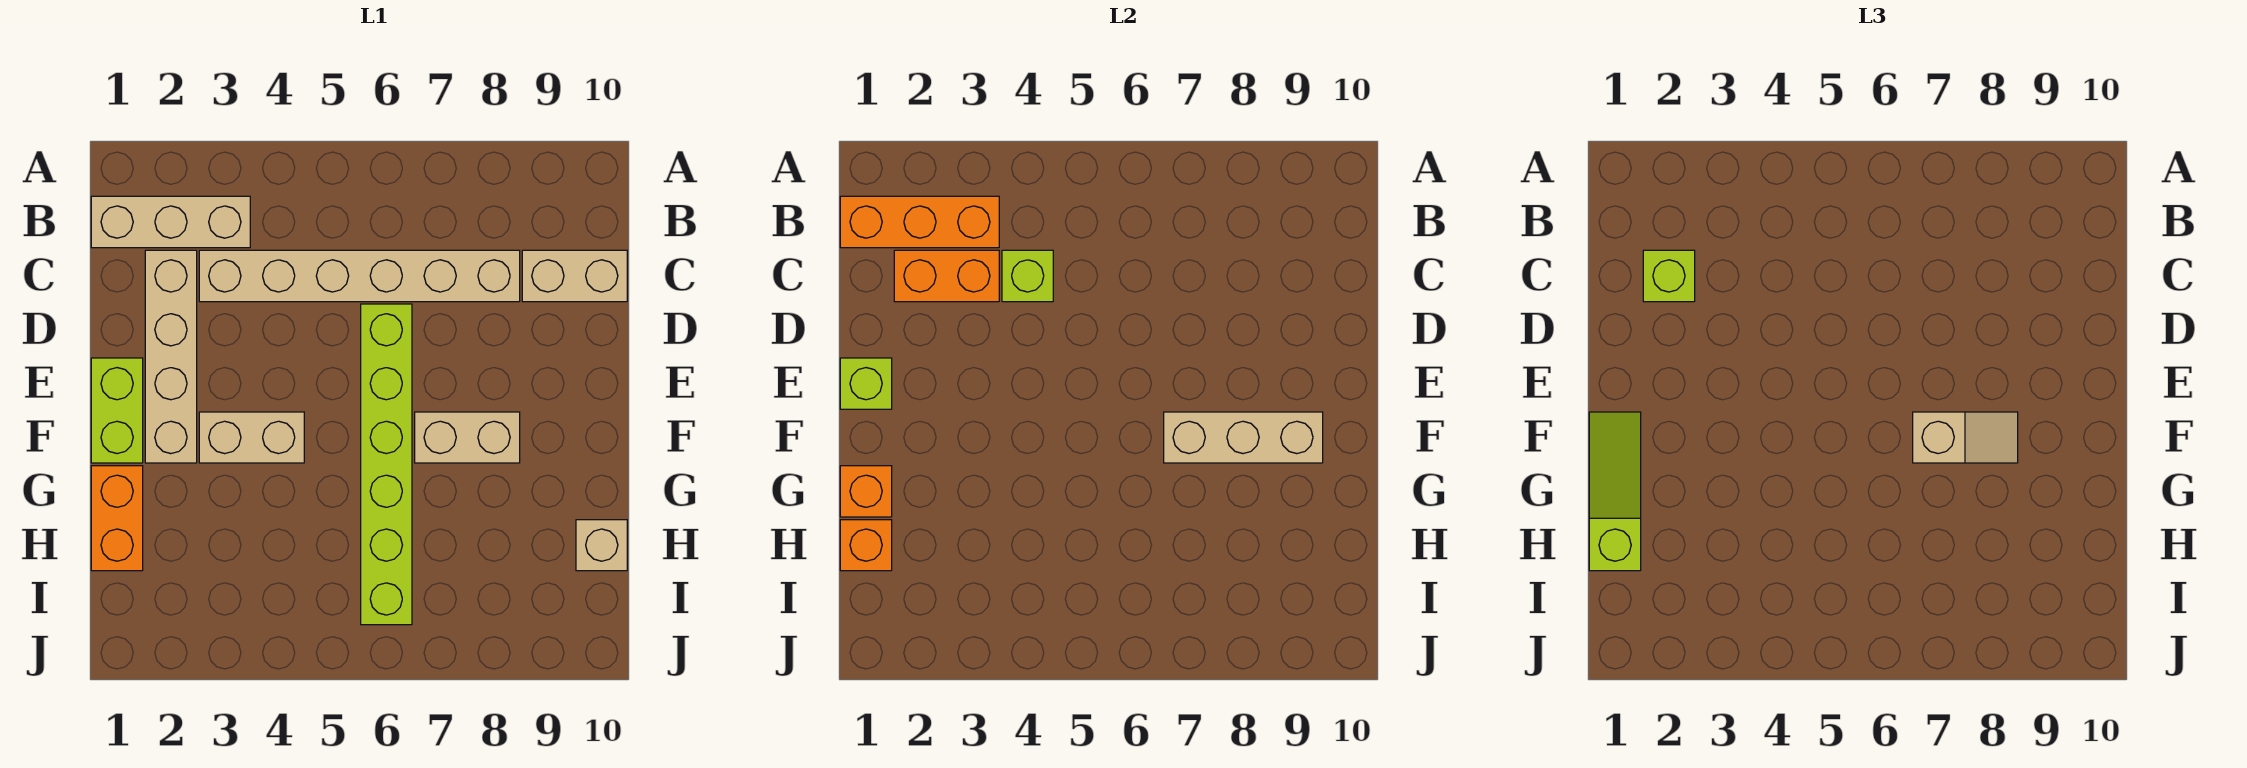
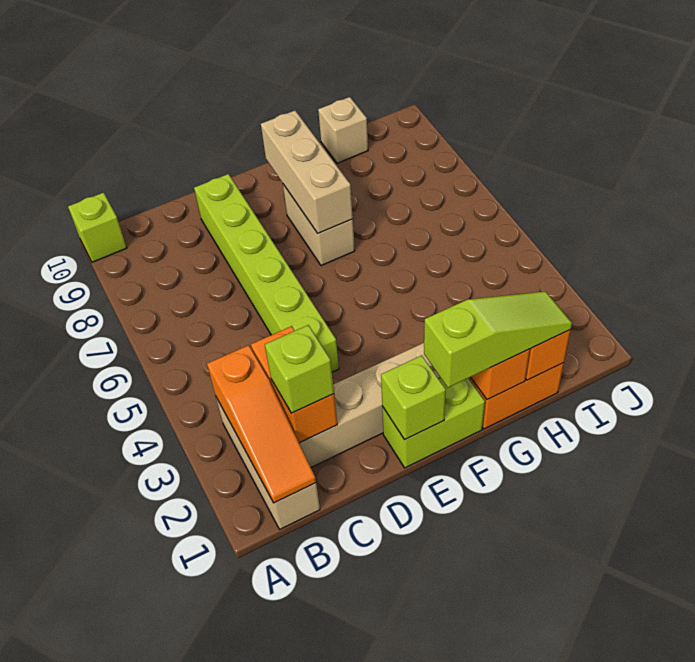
orange 1x3 brick [840,196,999,248] -> orange 1x3 slope [207,345,316,503]
tan 1x6 brick [199,250,520,302] -> none
lime 1x1 brick [1002,250,1053,302] -> lime 1x1 brick moved to [68,193,127,262]
tan 1x2 brick [522,250,627,302] -> none
lime 1x6 brick [361,304,412,625] -> lime 1x6 brick turned to [194,174,339,372]
lime 1x3 slope [1589,412,1641,571] -> lime 1x3 slope turned to [424,291,572,388]
tan 1x2 brick [199,412,304,463] -> none
tan 1x2 slope [1913,412,2018,463] -> none

